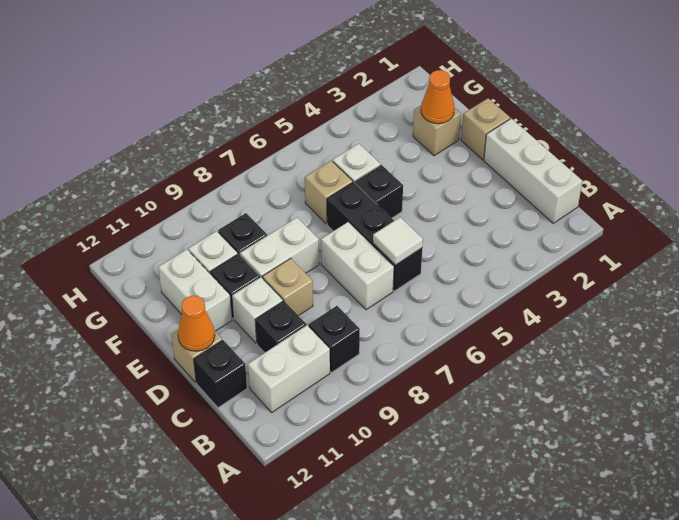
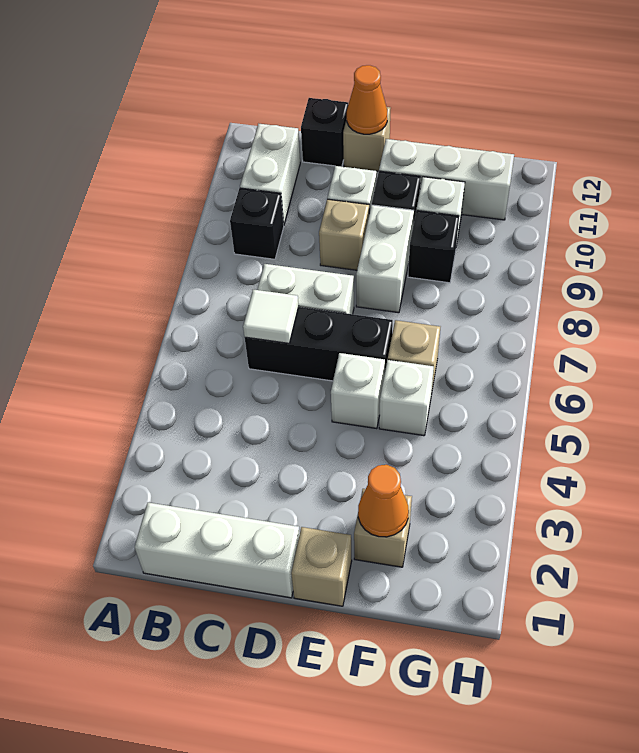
black 1x1 brick [255,301,306,353] -> none
black 1x1 brick [355,165,403,218] -> white 1x1 brick [331,353,385,429]
white 1x2 brick [158,249,232,331] -> white 1x3 brick [379,139,514,220]

